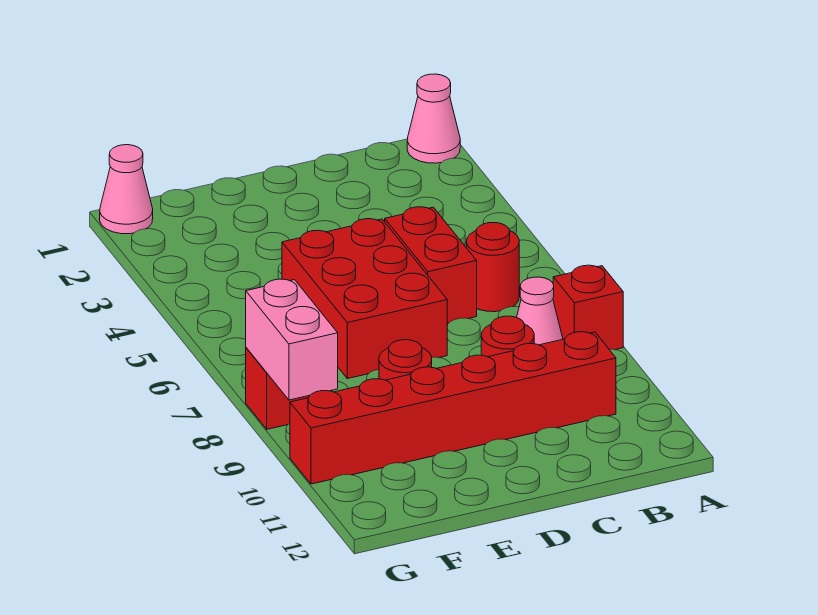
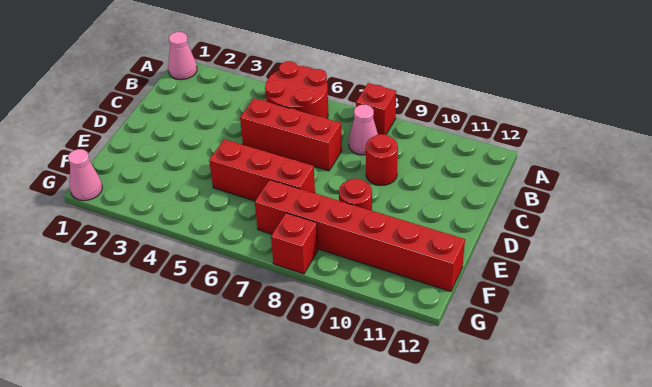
red 1x1 round brick [466,223,519,312] -> red 2x2 round brick [265,61,328,118]
red 1x6 brick [290,332,616,484] -> red 1x6 brick turned to [255,180,465,291]
red 1x2 brick [385,207,477,323] -> red 1x3 brick [240,98,342,171]
red 2x3 brick [282,219,447,379] -> red 1x3 brick [209,139,315,201]
pink 1x2 brick [246,279,338,400] -> none

